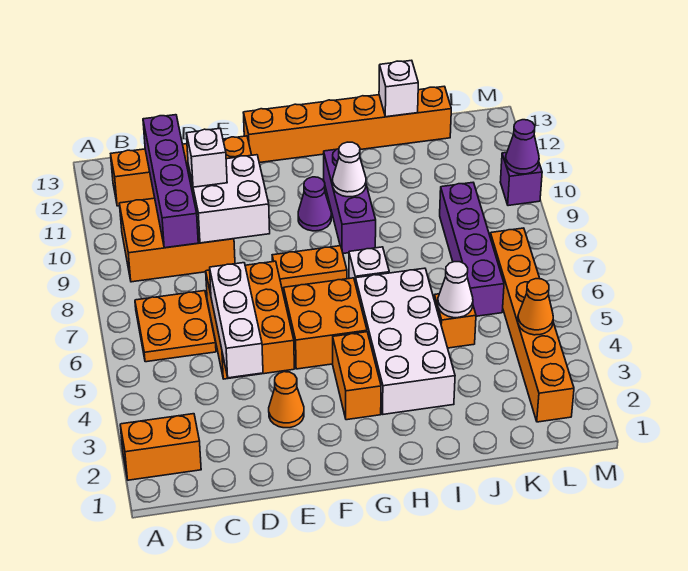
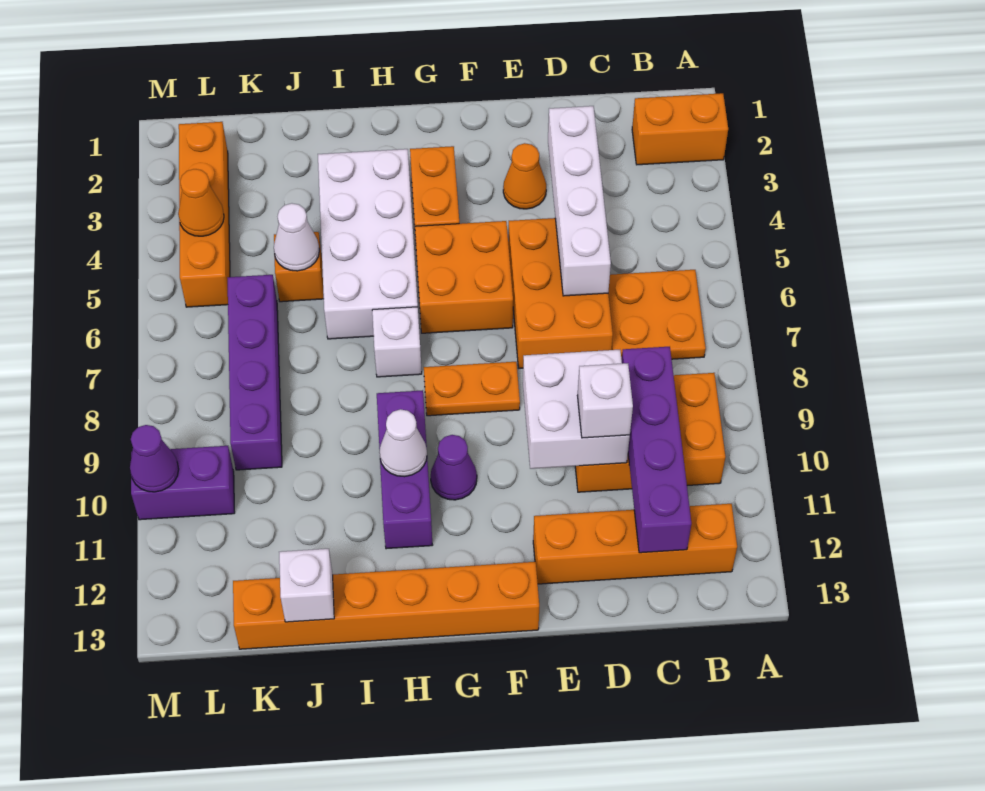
white 1x3 brick [210,263,263,378] -> white 1x4 brick [548,106,611,296]
orange 1x6 brick [490,228,574,422] -> orange 1x4 brick [179,122,230,307]
purple 1x1 brick [500,153,542,206] -> purple 1x2 brick [131,446,235,520]

